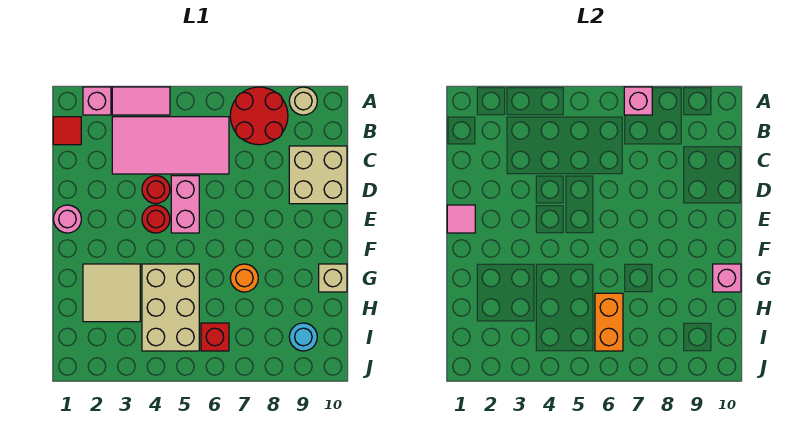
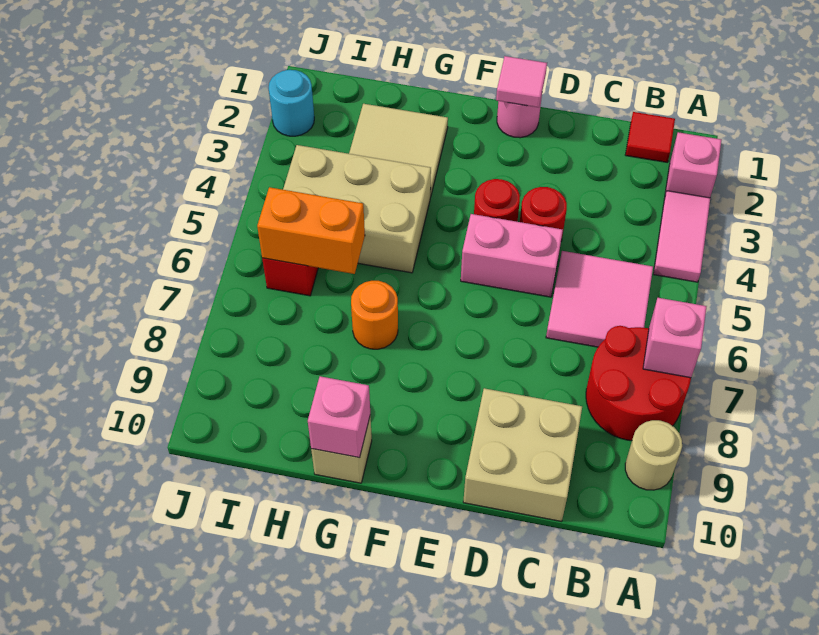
pink 2x4 tile [112,117,229,174] -> pink 2x2 tile [546,251,653,347]
cyan 1x1 round brick [289,323,317,351] -> cyan 1x1 round brick moved to [269,70,314,136]

